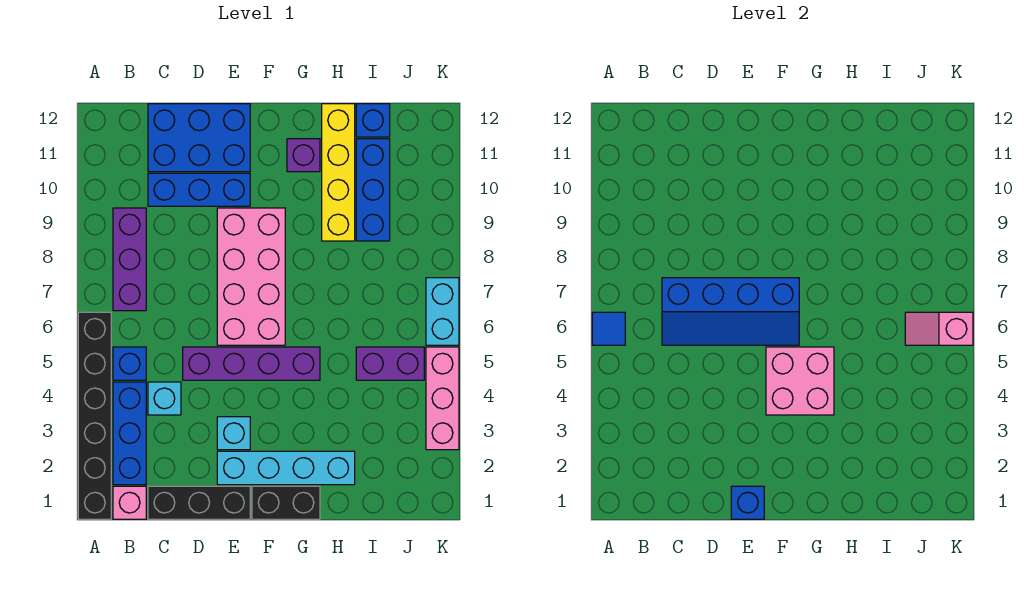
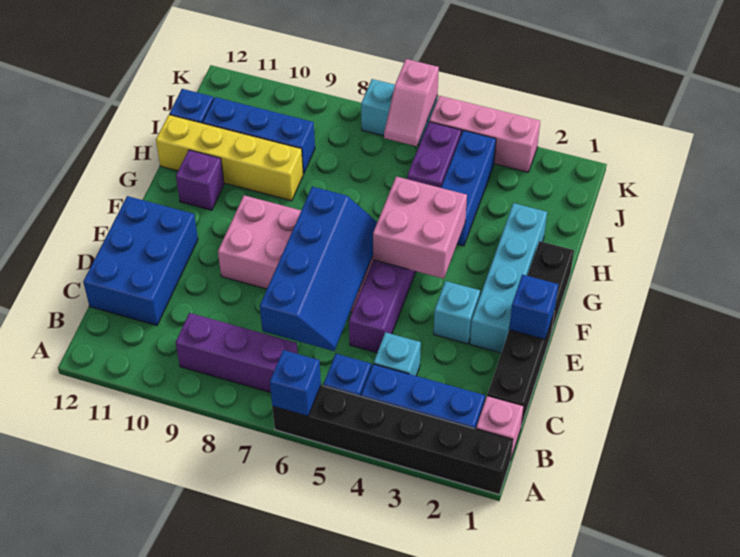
blue 1x1 tile [592,312,625,345] -> blue 1x1 brick [270,350,321,416]
blue 1x3 brick [148,173,250,206] -> blue 1x3 brick moved to [441,130,496,246]

